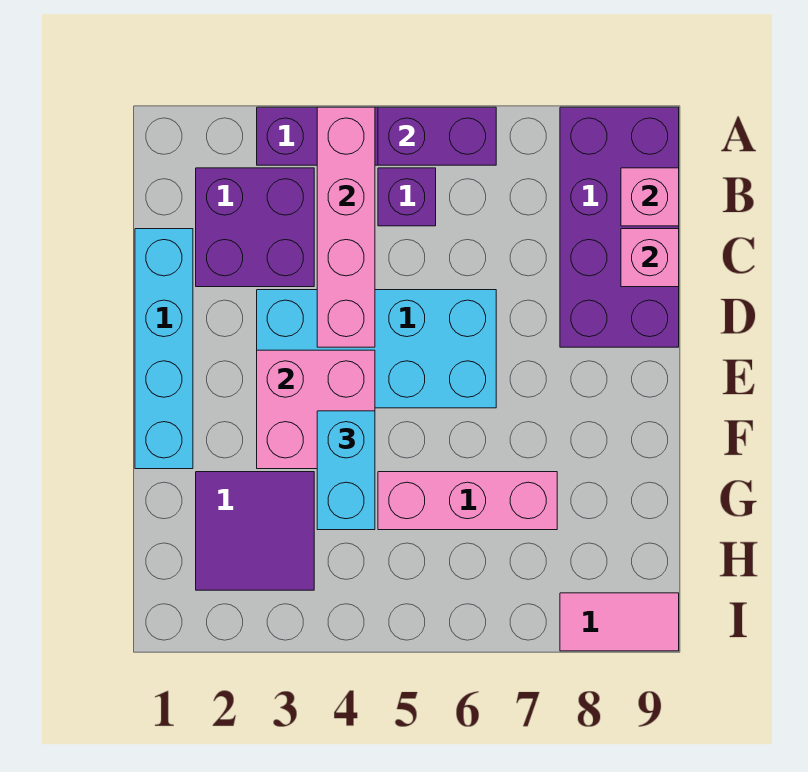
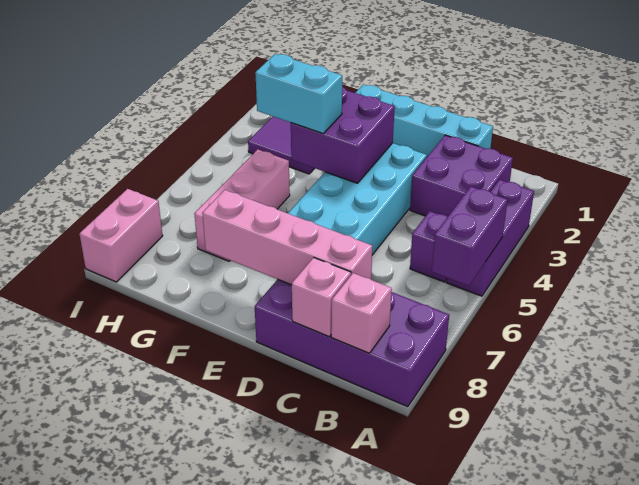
pink 1x4 brick [317,107,375,347] -> pink 1x4 brick moved to [202,190,372,285]
pink 2x2 brick [257,350,375,469] -> purple 2x2 brick [291,87,395,183]
pink 1x2 tile [560,593,679,651] -> pink 1x2 brick [80,189,163,282]

